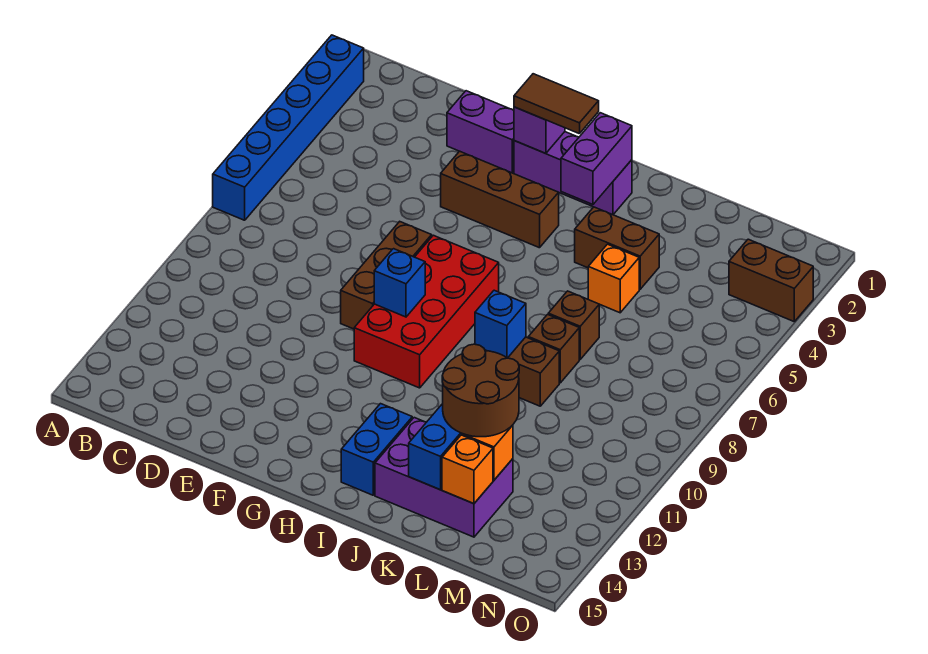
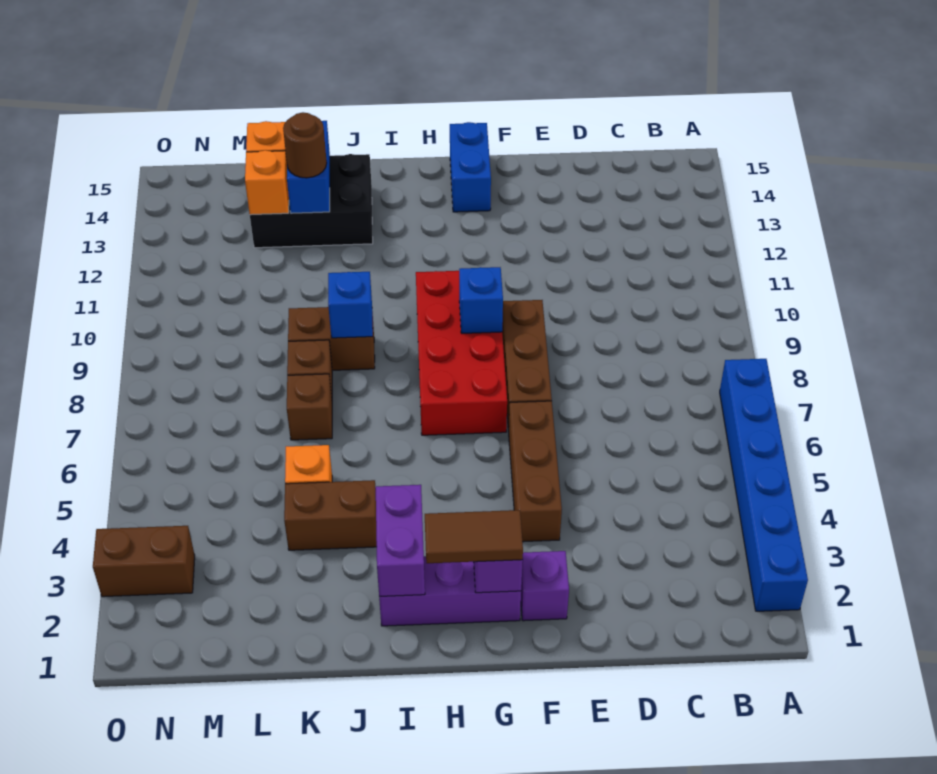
purple 1x2 brick [447,91,514,173] -> purple 1x1 brick [521,551,569,621]
brown 1x3 brick [441,151,559,248] -> brown 1x3 brick turned to [509,401,562,542]
blue 1x2 brick [341,404,412,495] -> blue 1x2 brick moved to [450,122,491,212]
purple 2x3 brick [375,418,513,537] -> black 2x3 brick [250,154,373,248]
brown 2x2 round brick [442,344,519,437] -> brown 1x1 round brick [283,112,327,178]

